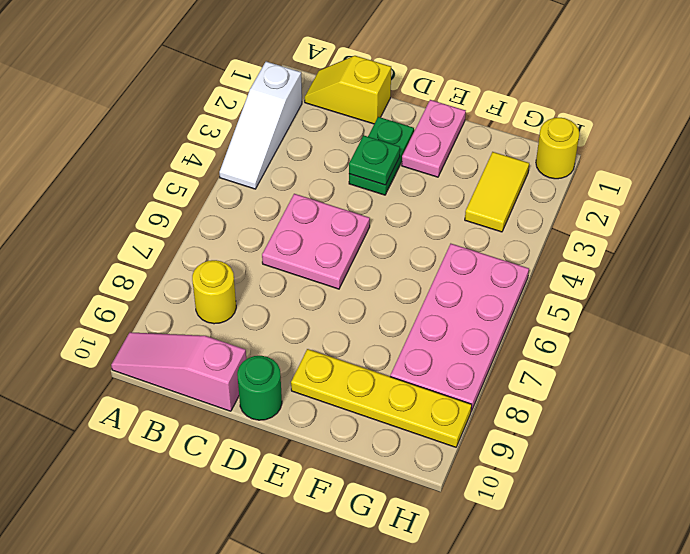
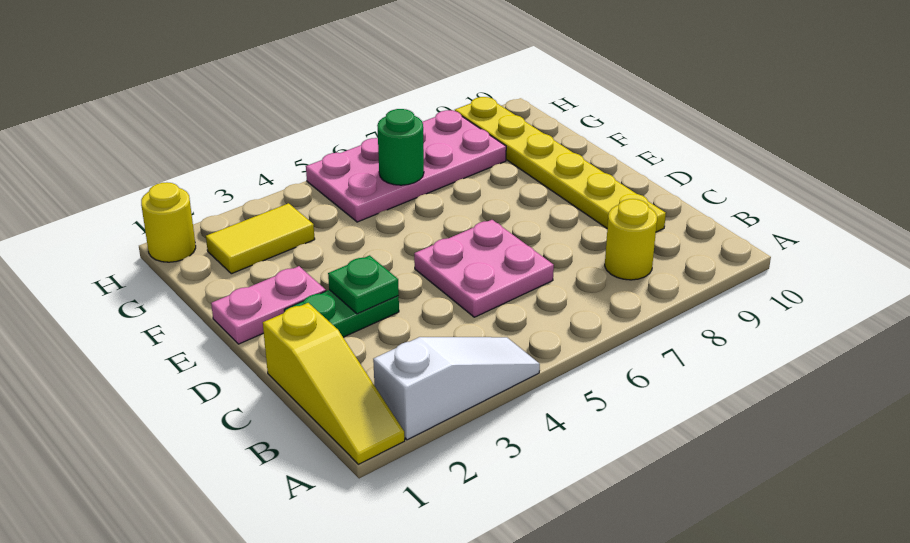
pink 1x3 slope [111,332,246,411] -> none
yellow 1x2 slope [304,56,391,124] -> yellow 1x3 slope [263,303,405,464]
green 1x1 round brick [237,356,282,420] -> green 1x1 round brick moved to [377,109,424,185]
yellow 1x4 plate [291,349,472,447] -> yellow 1x6 plate [455,97,666,232]

